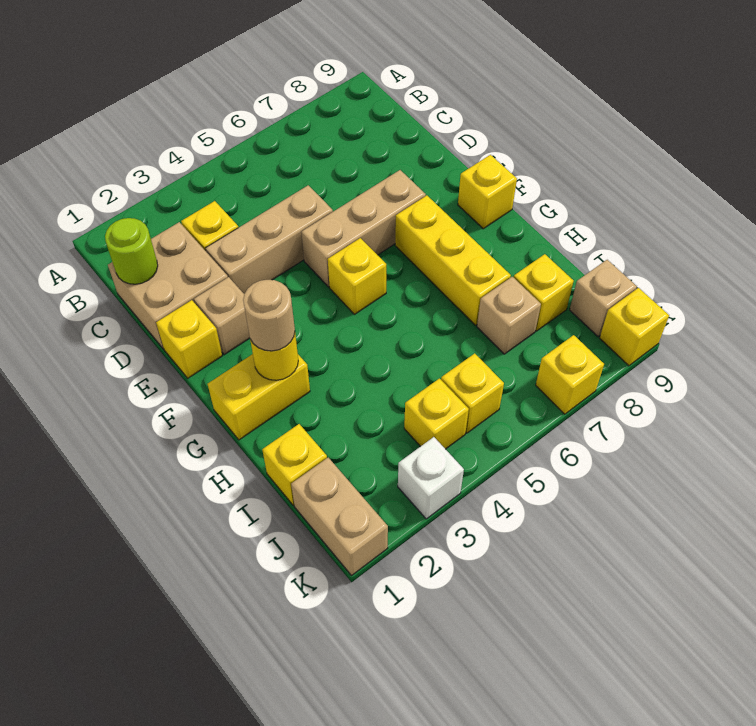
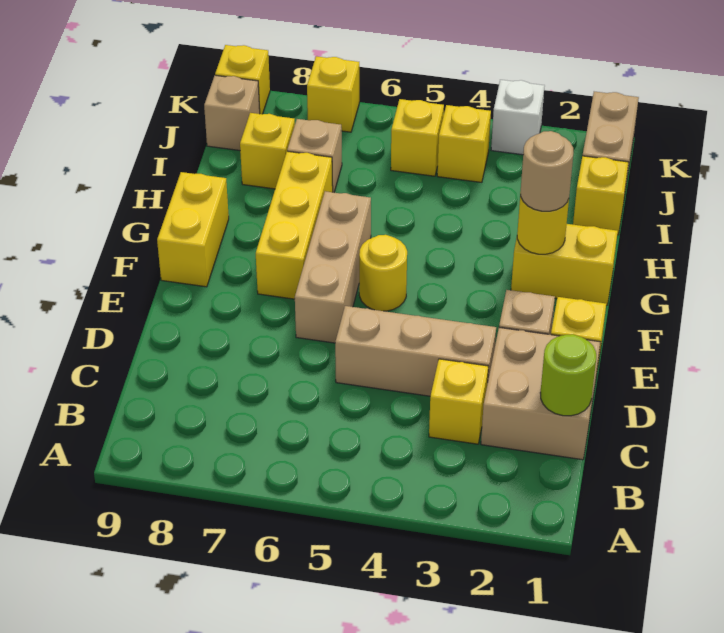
tan 1x3 brick [302,170,426,287] -> tan 1x3 brick turned to [295,191,371,343]
yellow 1x1 brick [328,238,386,314] -> yellow 1x1 round brick [359,235,407,311]
yellow 1x1 brick [458,155,517,229] -> yellow 1x2 brick [157,172,229,287]

